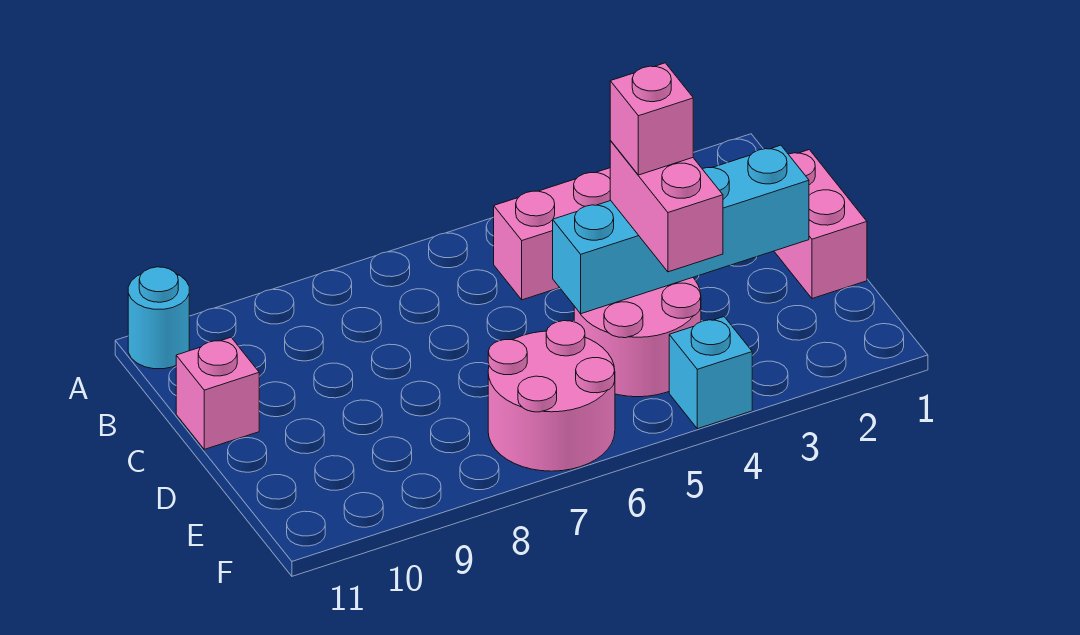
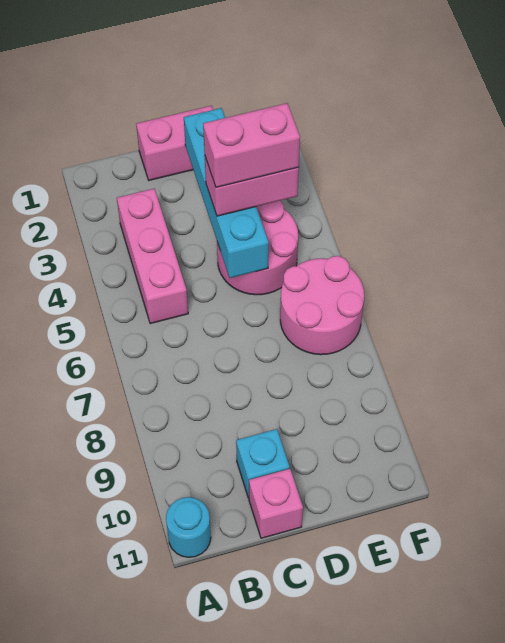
pink 1x1 brick [610,63,693,175] -> pink 1x2 brick [203,103,300,187]
cyan 1x1 brick [669,317,752,429] -> cyan 1x1 brick moved to [236,429,290,498]

